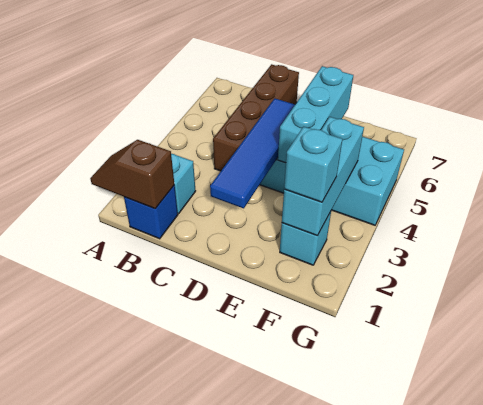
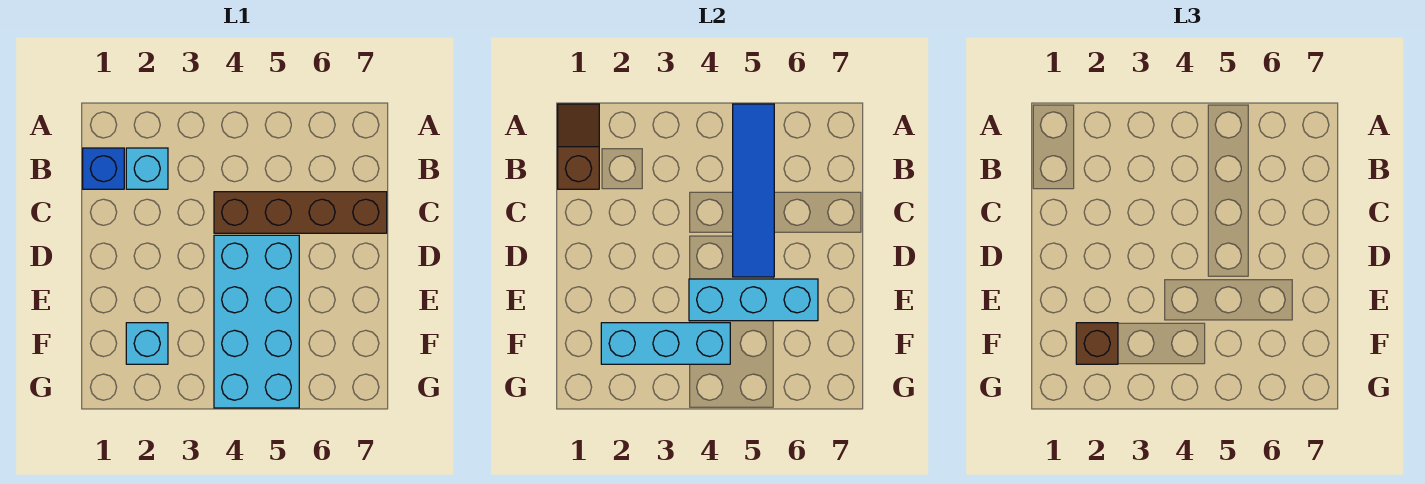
blue 1x4 tile [210,99,295,208] -> blue 1x4 tile turned to [733,104,774,277]
cyan 1x1 brick [284,127,342,202] -> brown 1x1 brick [1076,323,1118,364]

